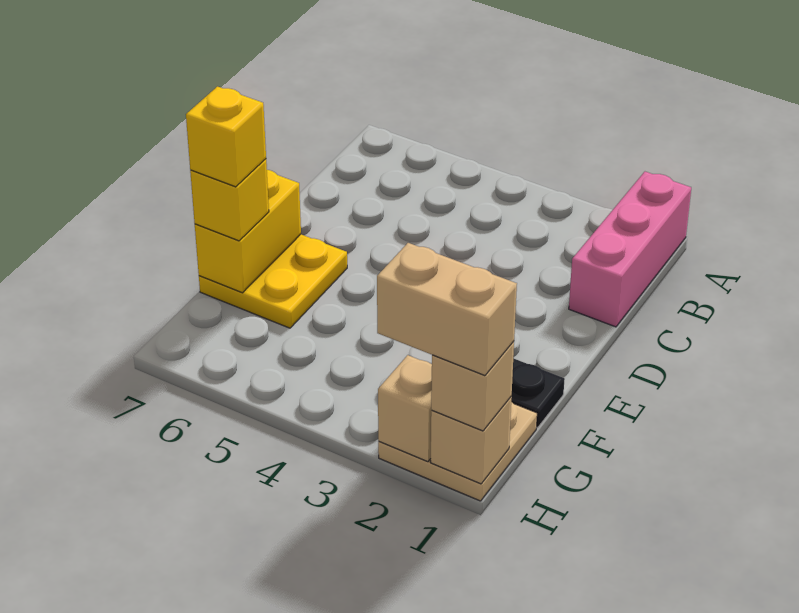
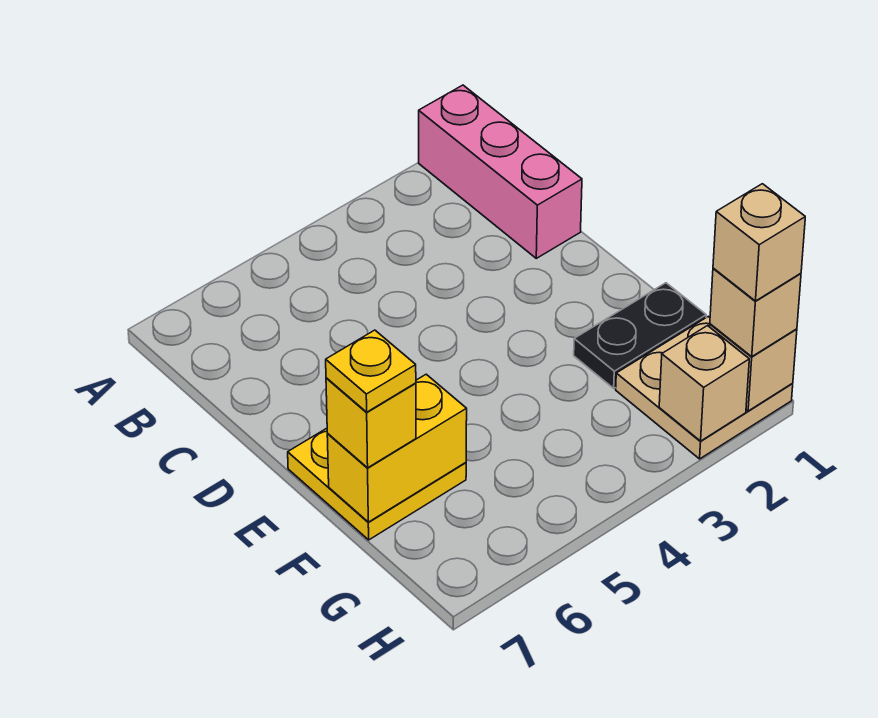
yellow 1x2 brick [195,170,301,293] -> yellow 1x2 brick turned to [327,374,467,522]
yellow 1x1 brick [186,87,266,187] -> yellow 1x1 plate [326,330,416,412]
tan 1x2 brick [377,243,517,376] -> tan 1x1 brick [713,184,805,301]

